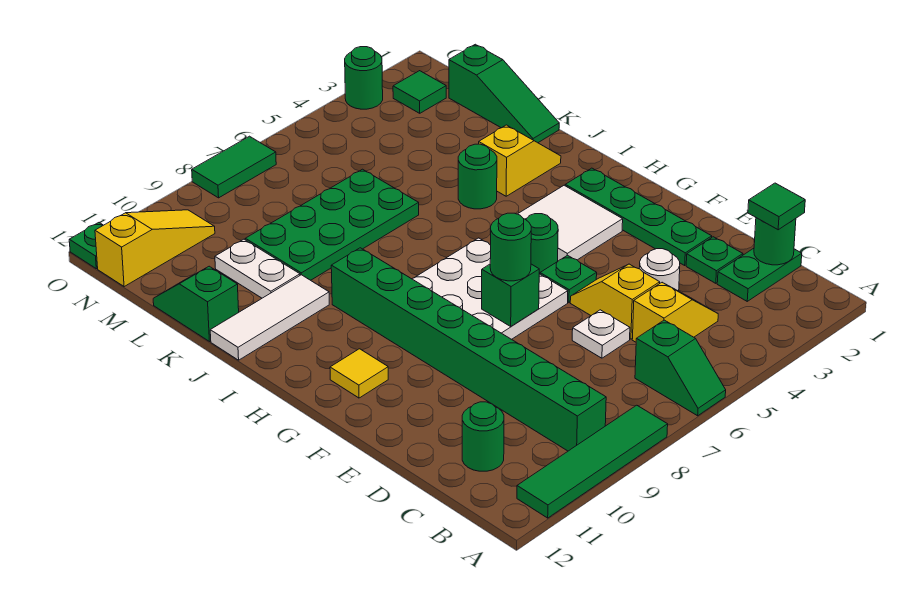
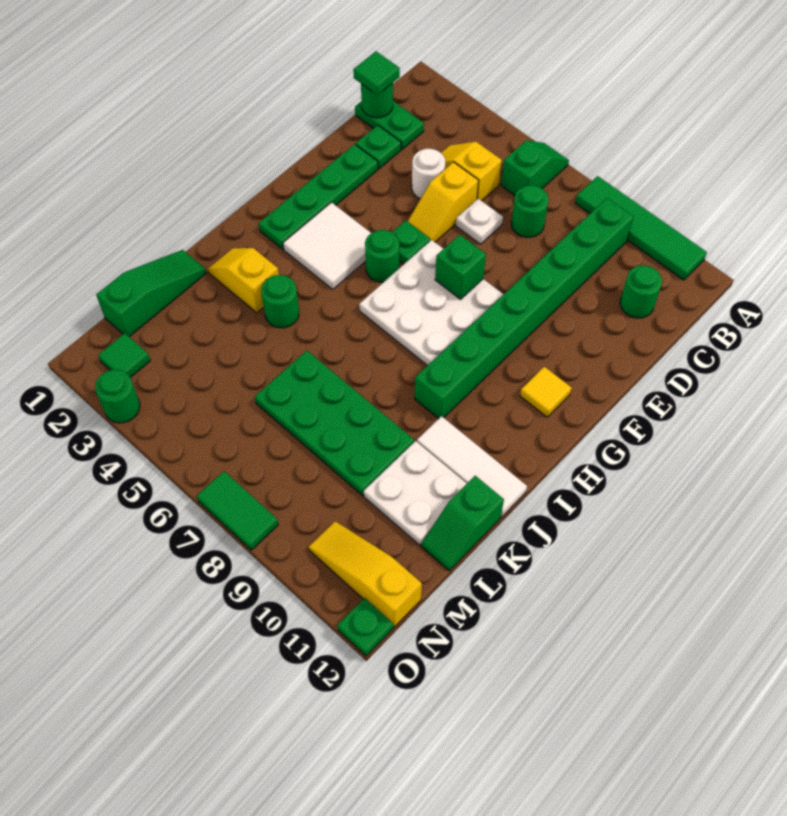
green 1x1 round brick [490,213,531,281] -> green 1x1 round brick moved to [511,185,549,237]
white 1x2 plate [215,239,300,298] -> white 2x2 plate [364,441,467,545]

